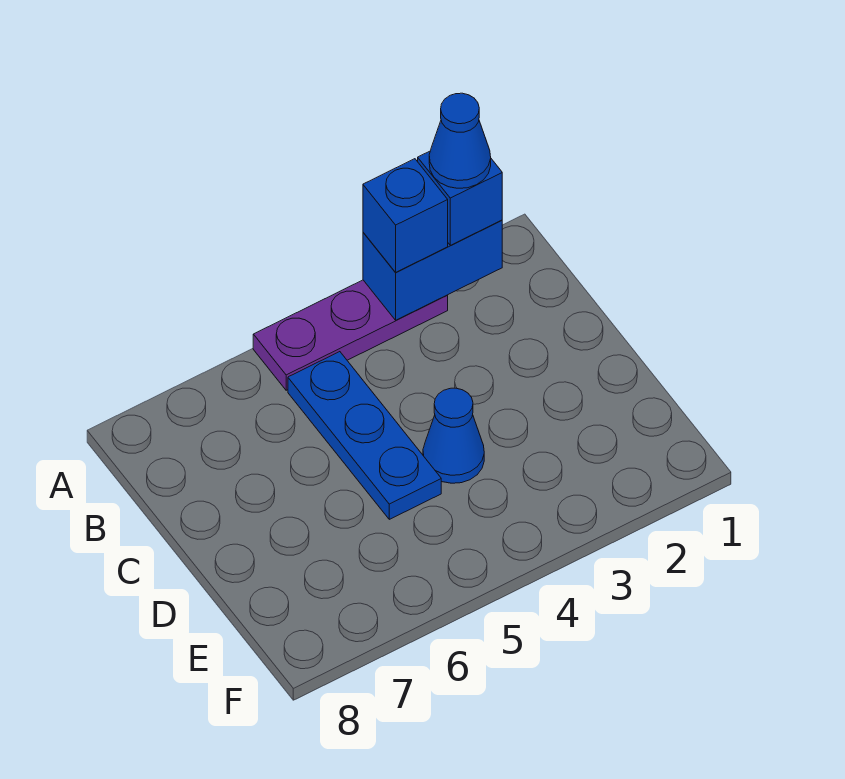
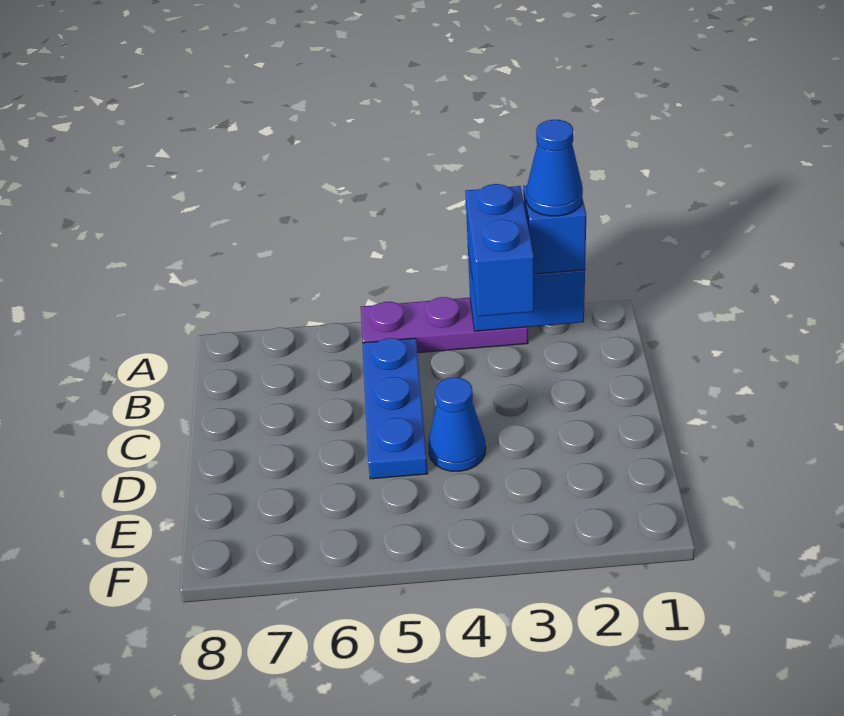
blue 1x1 brick [363,159,448,272] -> blue 1x2 brick [465,184,534,316]

